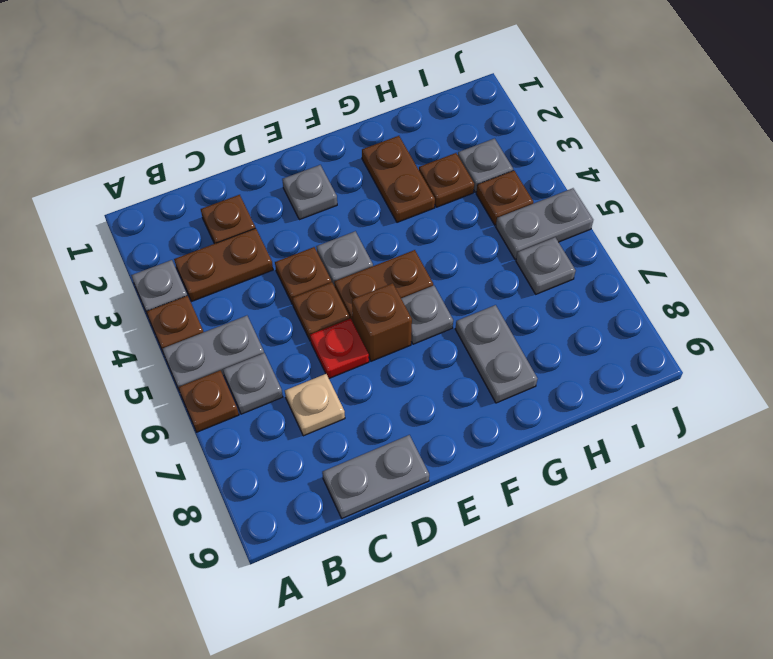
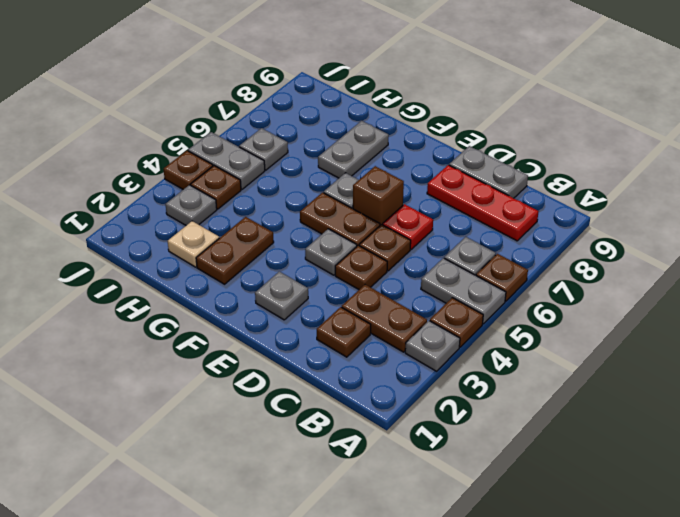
none -> red 1x3 plate [427,165,539,241]
tan 1x1 plate [285,374,345,436] -> tan 1x1 plate moved to [168,221,219,267]
brown 1x1 plate [419,153,474,207] -> brown 1x1 plate moved to [164,151,213,190]

